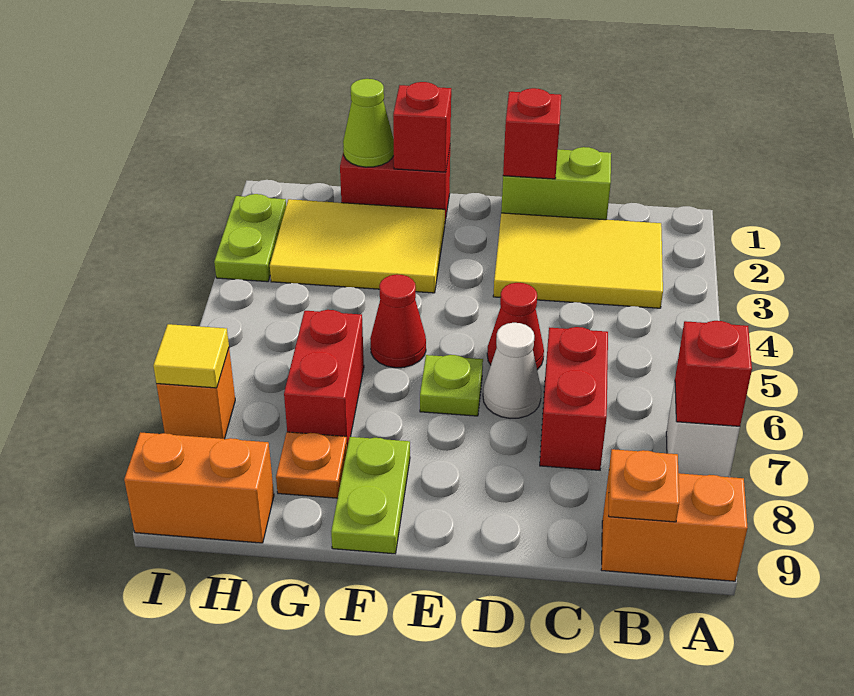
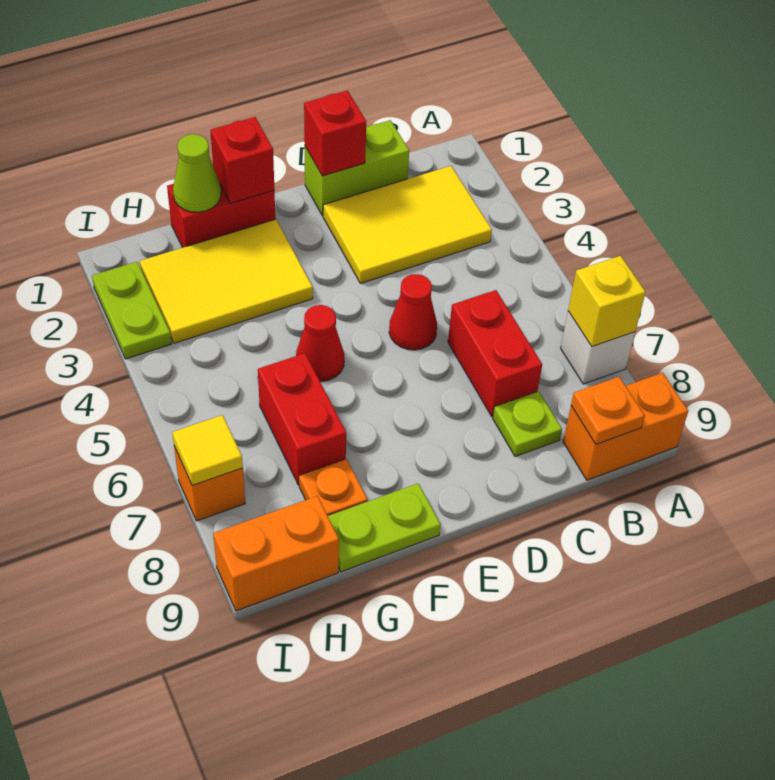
red 1x1 brick [675,321,752,426] -> yellow 1x1 brick [568,256,646,347]
white 1x1 cone [483,323,541,419] -> none
lime 1x1 plate [420,355,483,416] -> lime 1x1 plate moved to [493,391,562,457]
lime 1x2 plate [331,437,410,554] -> lime 1x2 plate turned to [328,483,441,572]

